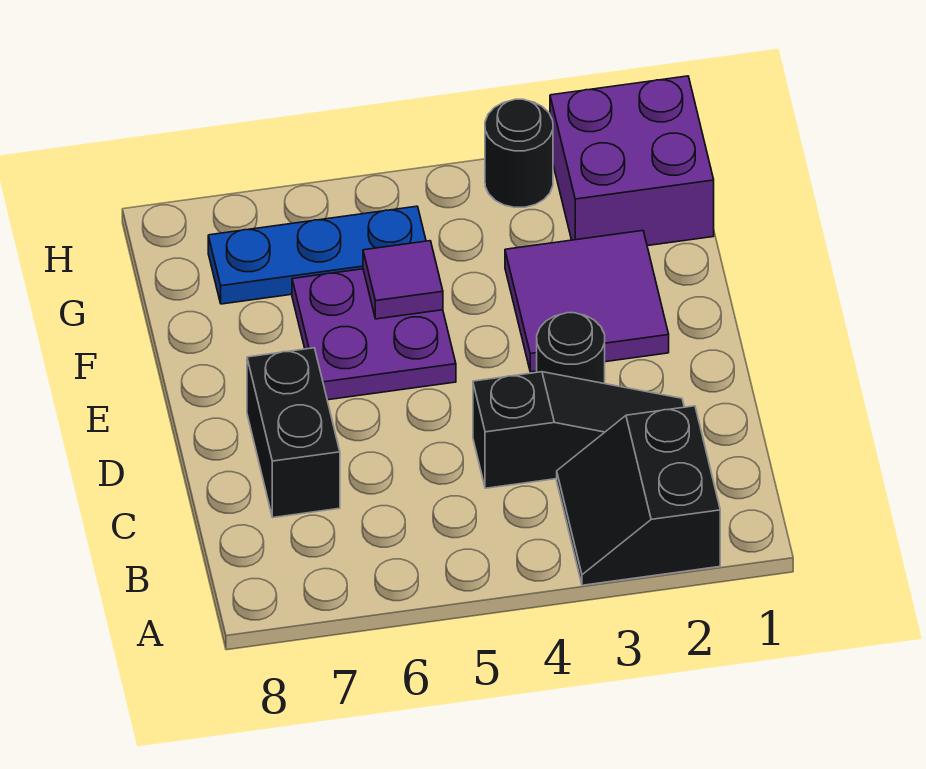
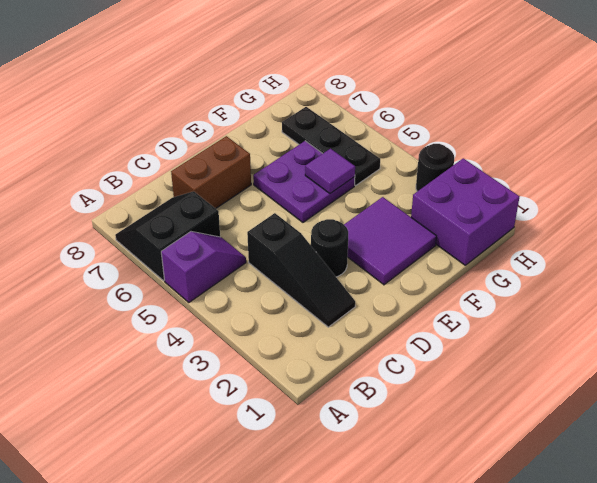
black 2x2 slope [557,406,720,585] -> black 2x2 slope moved to [115,191,220,281]
none -> purple 1x2 slope [161,232,246,302]
black 1x2 brick [247,348,340,517] -> brown 1x2 brick [171,136,251,209]
blue 1x3 plate [208,206,426,304] -> black 1x3 plate [282,107,380,185]

